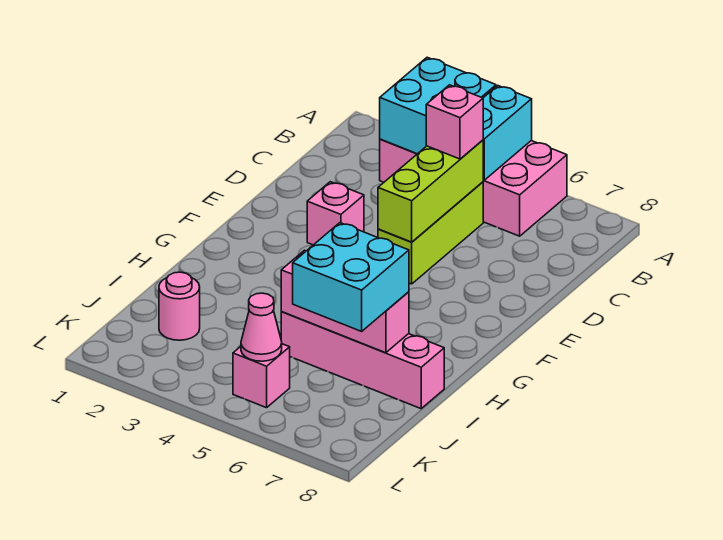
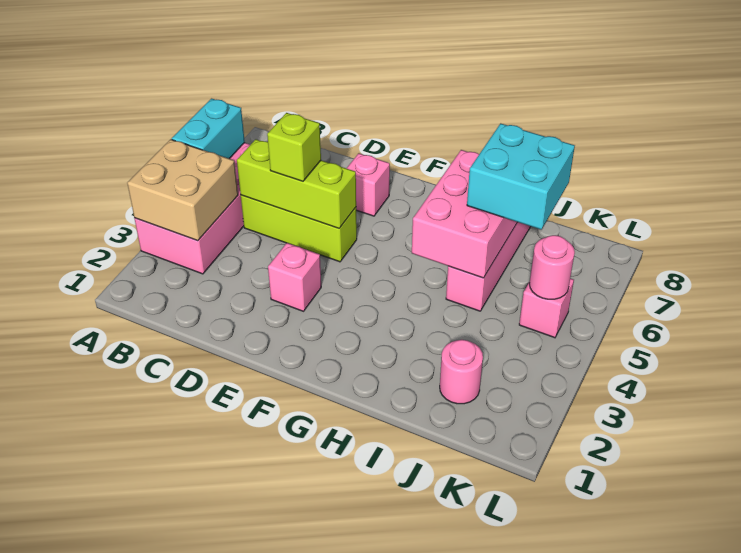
cyan 2x2 brick [380,57,496,154] -> tan 2x2 brick [127,139,238,241]
cyan 1x2 brick [483,86,532,180] -> cyan 1x2 brick turned to [172,99,245,159]
pink 1x1 brick [426,85,483,159] -> pink 1x1 brick moved to [347,153,390,216]
none -> lime 1x1 brick [267,113,321,181]
pink 1x3 brick [281,250,409,353] -> pink 2x3 brick [412,150,517,278]
pink 1x1 cone [241,293,282,361] -> pink 1x1 round brick [529,235,575,299]

